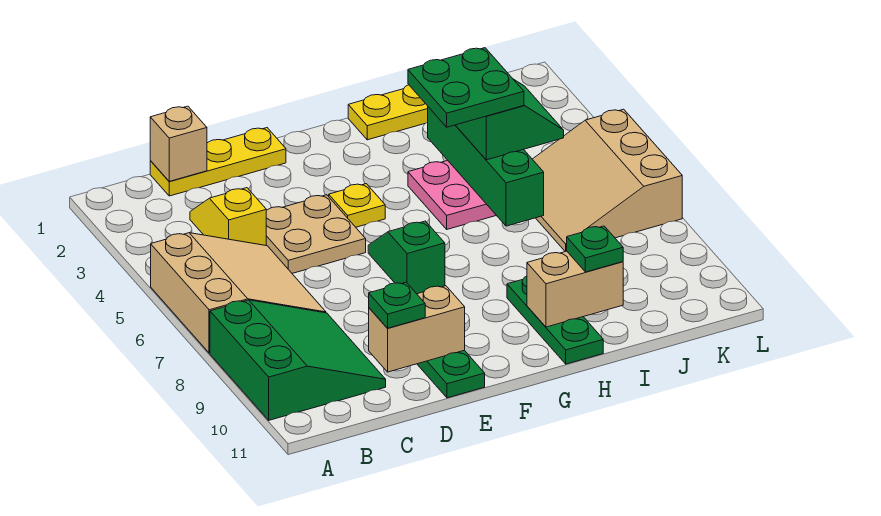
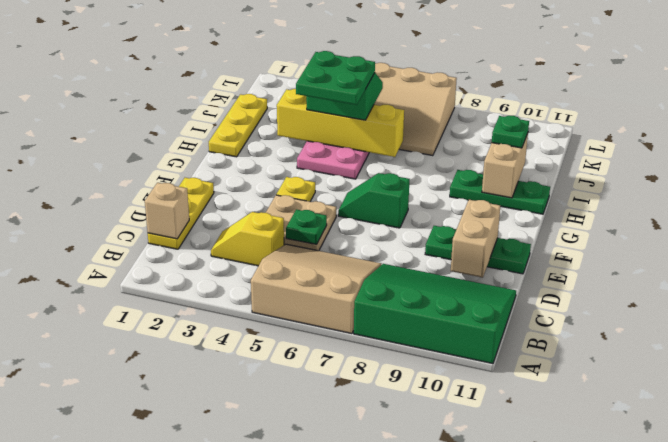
green 3x3 slope [210,300,386,420] -> green 3x4 slope [354,264,516,364]
green 1x1 plate [369,282,425,328] -> green 1x1 plate moved to [286,209,327,244]
green 1x4 brick [428,107,544,226] -> yellow 1x4 brick [277,89,404,157]

